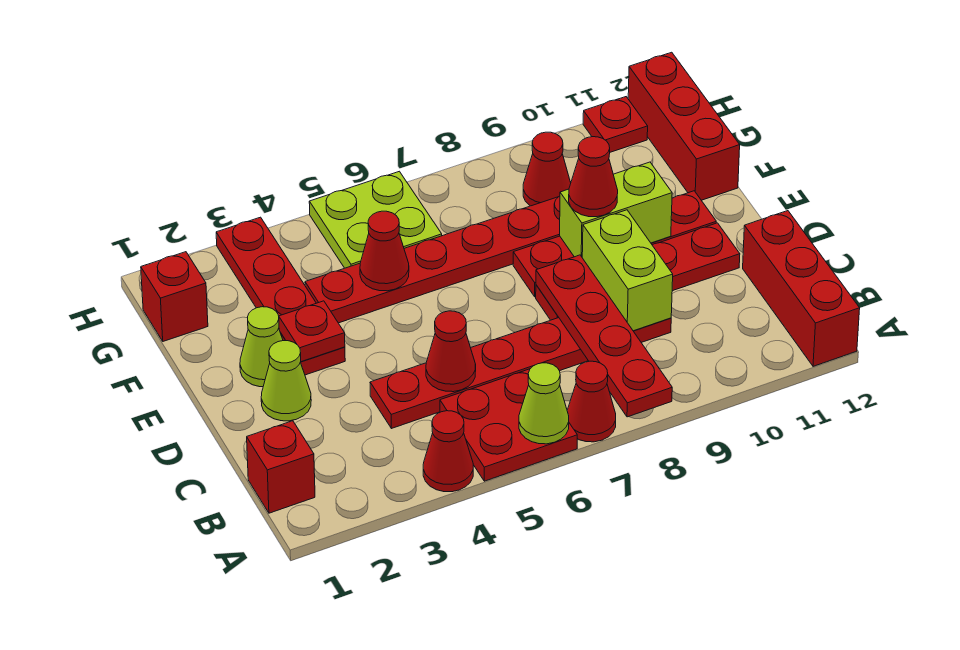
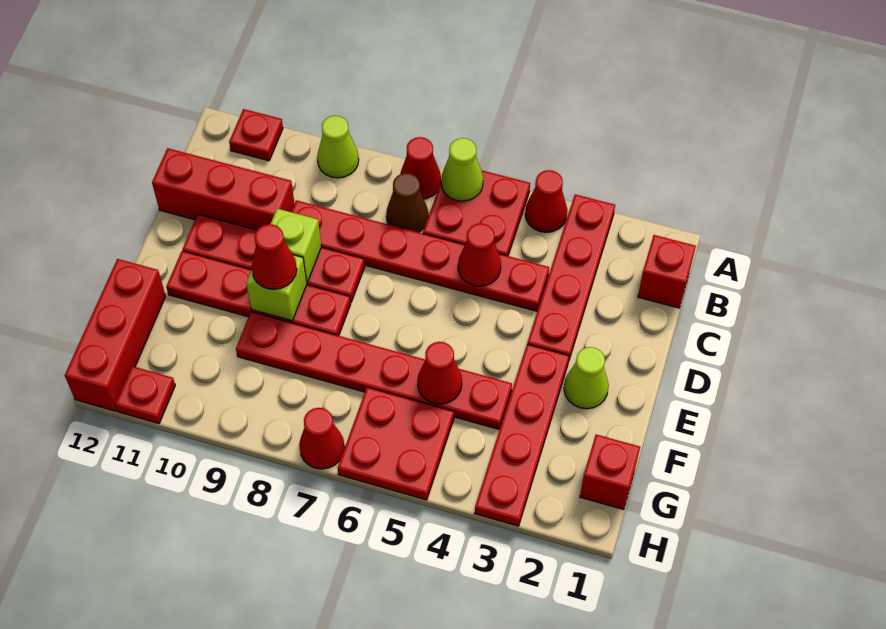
red 1x4 plate [536,255,672,417] -> red 1x4 plate moved to [527,194,615,359]
red 1x3 brick [743,211,860,366] -> red 1x3 brick turned to [152,148,294,230]
none -> brown 1x1 cone [386,173,428,232]
lime 1x2 brick [582,210,673,331] -> lime 1x1 brick [271,209,321,282]
lime 1x1 cone [261,341,311,421] -> lime 1x1 cone moved to [317,116,359,178]
red 1x1 plate [279,301,345,362] -> red 1x1 plate moved to [229,109,283,161]
lime 1x2 brick [560,162,672,257] -> lime 1x1 brick [246,255,307,321]
lime 2x2 plate [309,171,442,268] -> red 2x2 plate [338,387,454,500]
red 1x1 cone [523,132,571,206] -> red 1x1 cone moved to [299,408,345,469]

